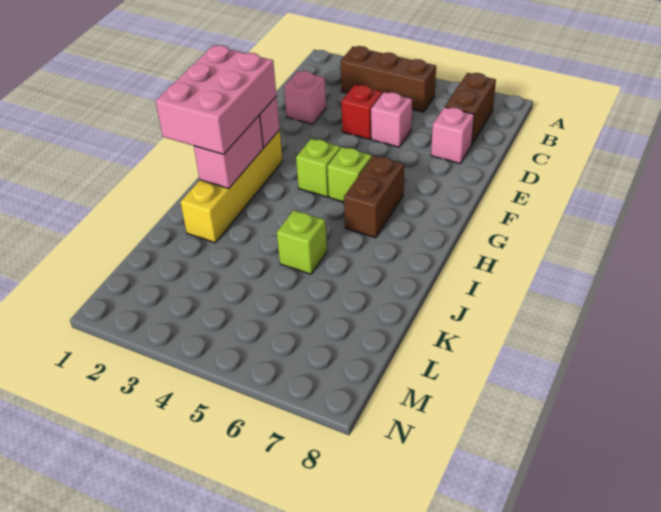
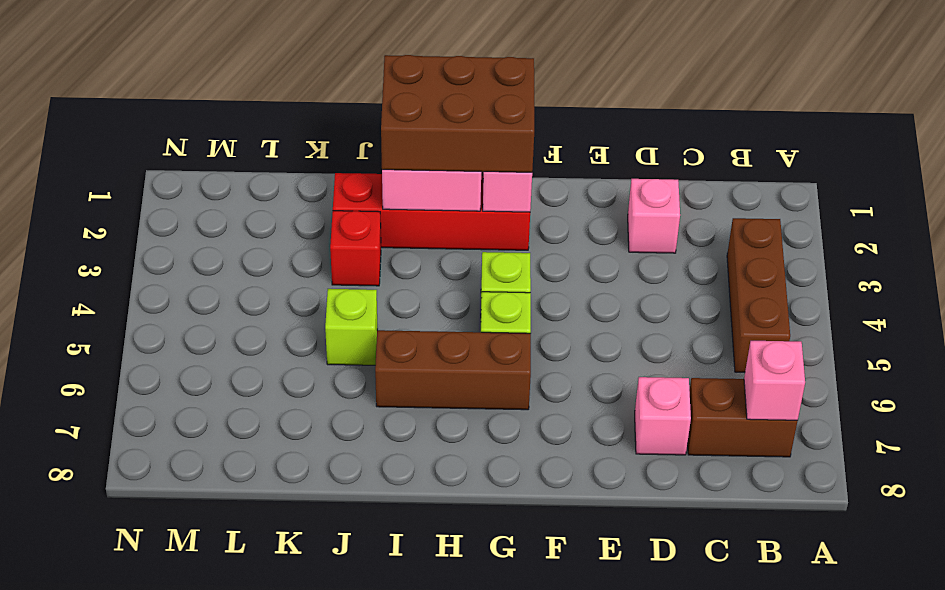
red 1x1 brick [341,85,382,139] -> red 1x1 brick moved to [330,211,381,286]
pink 1x1 brick [371,92,412,147] -> pink 1x1 brick moved to [744,341,805,420]
pink 2x3 brick [156,45,277,154] -> brown 2x3 brick [381,55,534,172]
yellow 1x4 brick [180,130,283,243] -> red 1x4 brick [333,173,530,250]
brown 1x2 brick [344,156,404,238] -> brown 1x3 brick [375,330,531,410]

